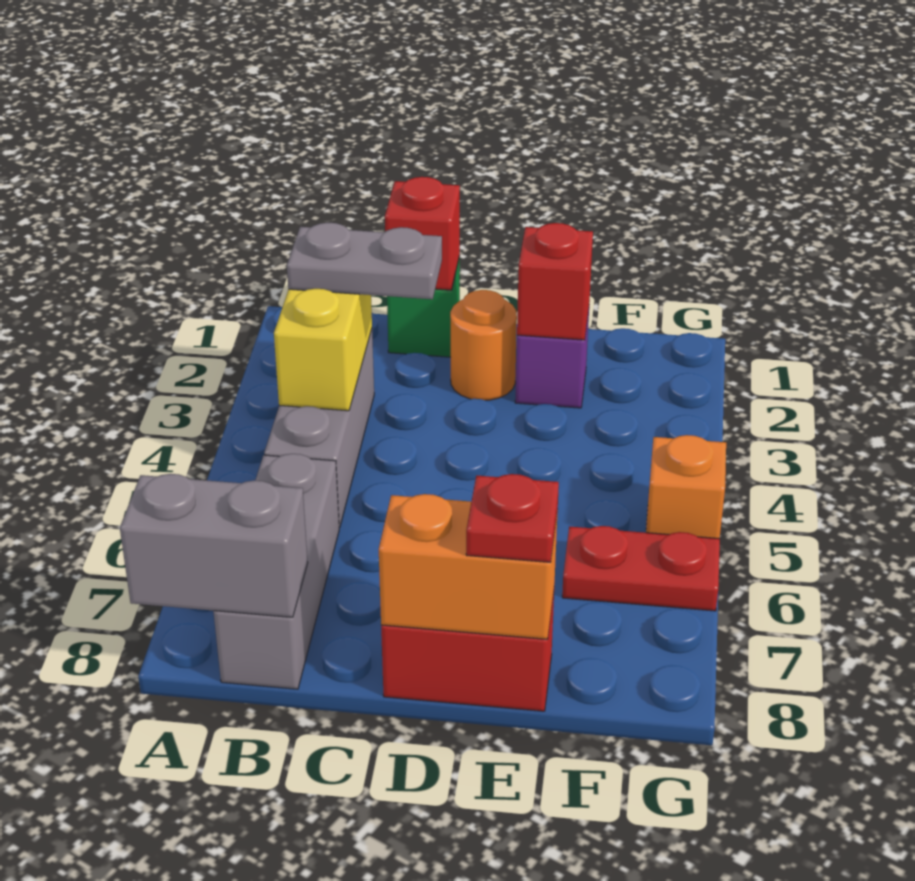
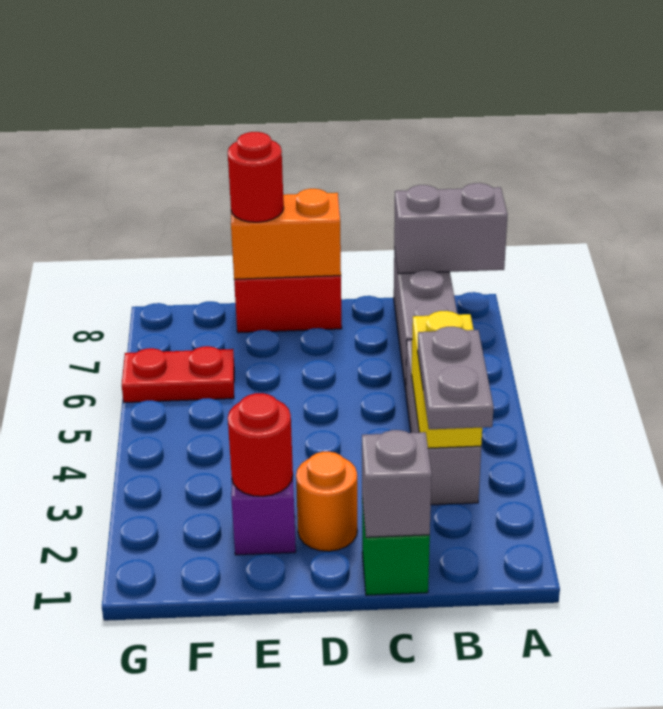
grey 1x2 plate [287,223,442,299] -> grey 1x2 plate turned to [418,327,494,429]
red 1x1 brick [385,177,460,290] -> grey 1x1 brick [362,430,432,537]
red 1x1 brick [517,223,593,340] -> red 1x1 round brick [228,393,293,496]
red 1x1 plate [466,474,559,562] -> red 1x1 round brick [228,132,284,222]
orange 1x1 brick [646,435,726,539] -> none

